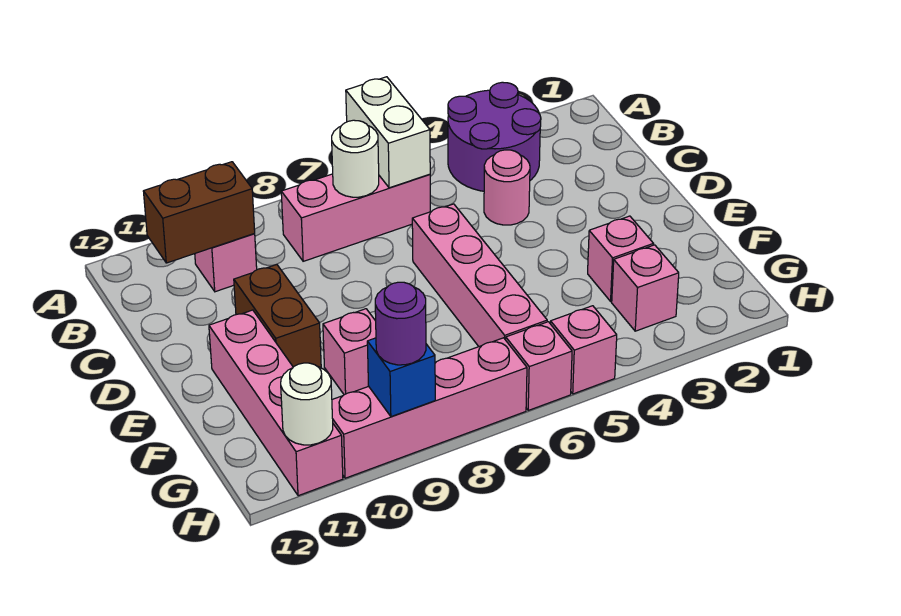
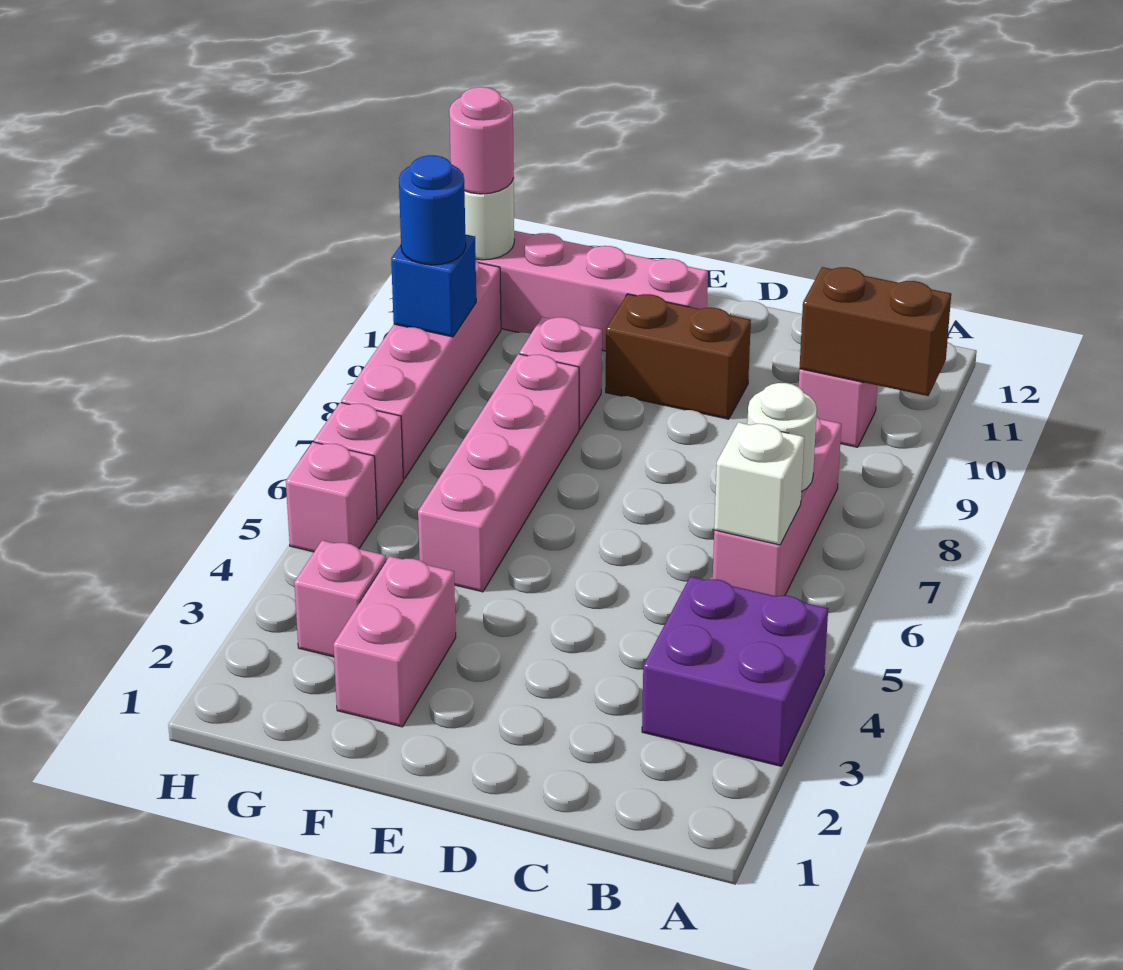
purple 2x2 round brick [448,82,541,191] -> purple 2x2 brick [642,577,828,766]
white 1x2 brick [346,77,430,188] -> white 1x1 brick [714,422,804,545]
brown 1x2 brick [143,162,255,263] -> brown 1x2 brick turned to [800,267,951,396]
pink 1x1 round brick [484,150,530,225] -> pink 1x1 round brick moved to [449,87,514,194]
pink 1x4 brick [412,204,547,346] -> pink 1x4 brick turned to [418,354,579,592]
pink 1x1 brick [588,216,653,301] -> pink 1x2 brick [333,556,456,727]
purple 1x1 round brick [375,282,426,365] -> blue 1x1 round brick [399,155,466,265]

